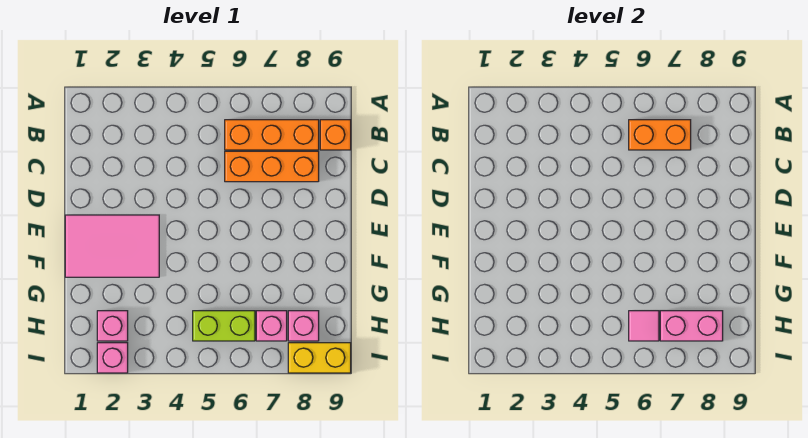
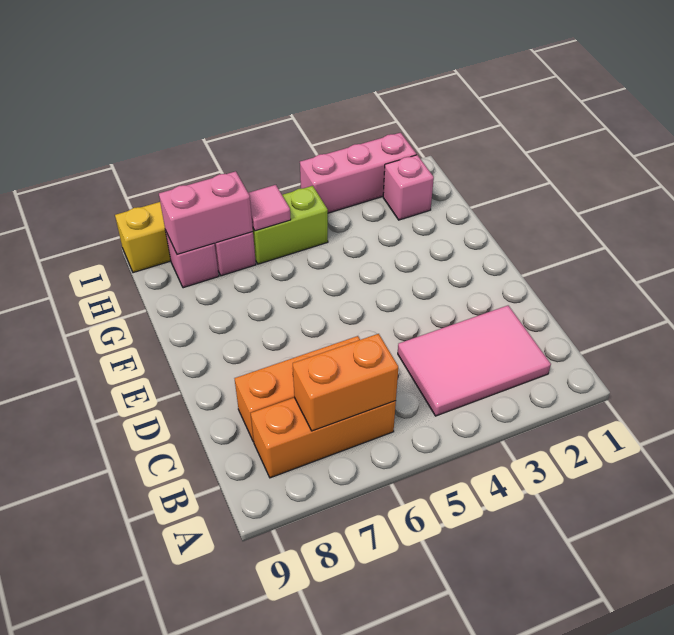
orange 1x1 brick [320,120,351,150] -> none
pink 2x3 tile [65,215,159,277] -> pink 2x3 tile moved to [398,306,551,416]
pink 1x1 brick [97,343,128,373] -> pink 1x3 brick [300,133,416,213]

